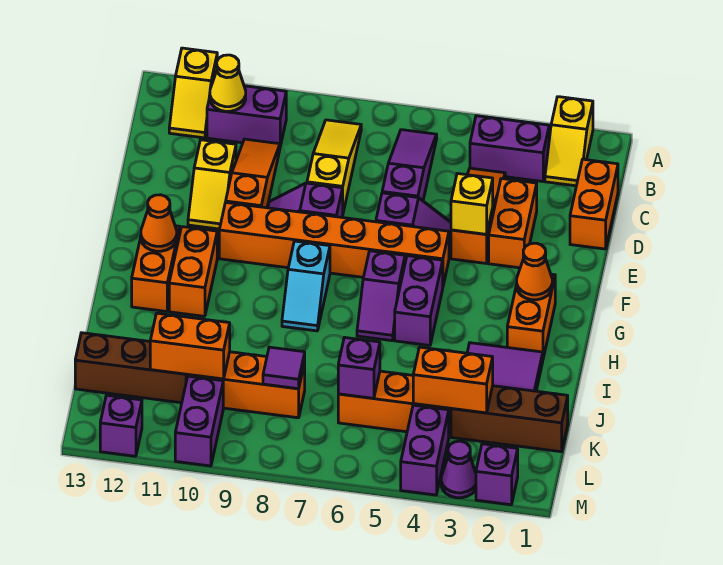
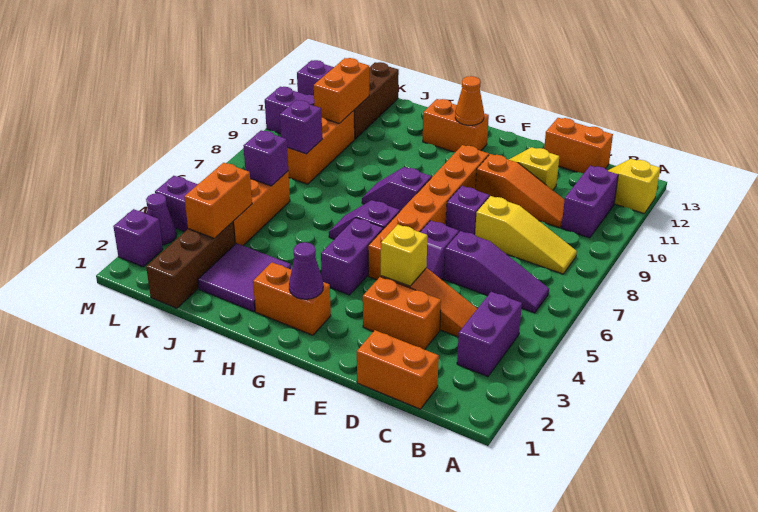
yellow 1x2 slope [545,97,593,186] -> none
yellow 1x1 cone [210,55,246,111] -> none
orange 1x1 cone [517,243,552,300] -> purple 1x1 cone [289,242,323,299]
purple 1x2 brick [395,256,443,345] -> purple 1x2 brick turned to [321,218,383,295]
cyan 1x2 slope [282,241,330,331] -> purple 1x2 slope [362,167,431,211]
orange 1x2 brick [169,227,217,316] -> orange 1x2 brick moved to [544,118,613,174]
purple 1x1 tile [263,347,305,389] -> purple 1x1 brick [280,100,322,154]

